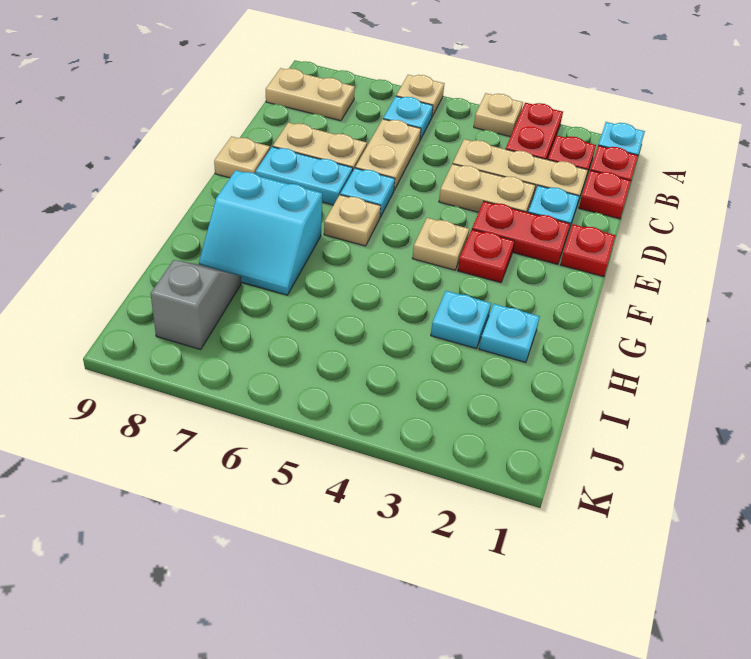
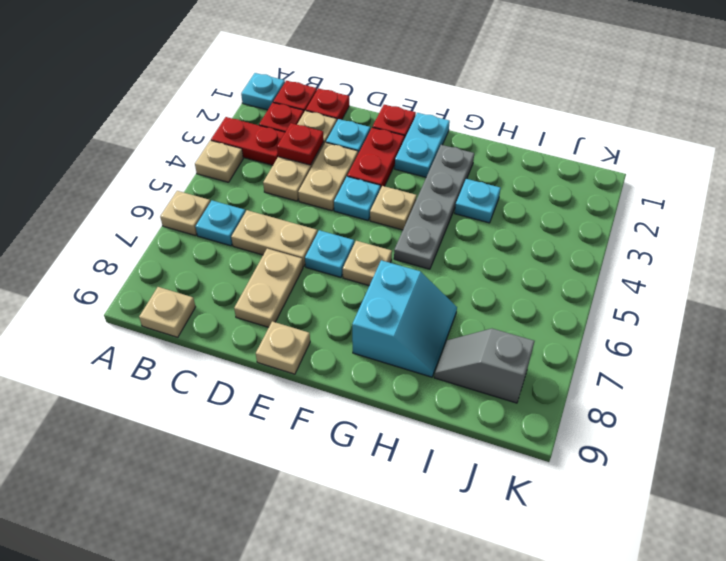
tan 1x2 plate [266,68,355,121] -> tan 1x1 plate [139,287,196,337]
cyan 1x2 plate [256,147,353,205] -> cyan 1x2 plate moved to [395,113,450,177]
red 1x1 plate [458,229,515,283] -> red 1x1 plate moved to [277,123,324,165]
none -> grey 1x4 plate [394,145,474,269]
cyan 1x1 plate [479,304,540,363] -> cyan 1x1 plate moved to [334,177,381,220]

